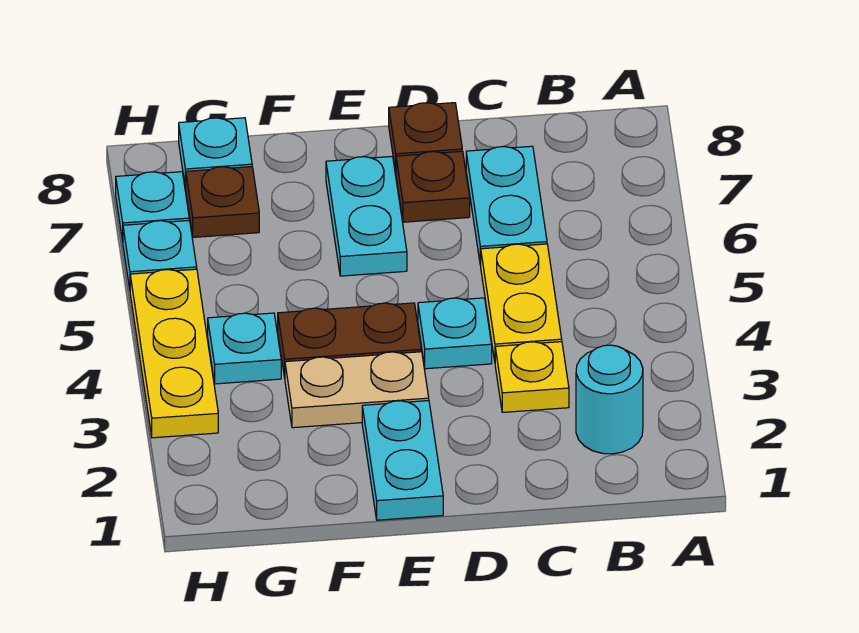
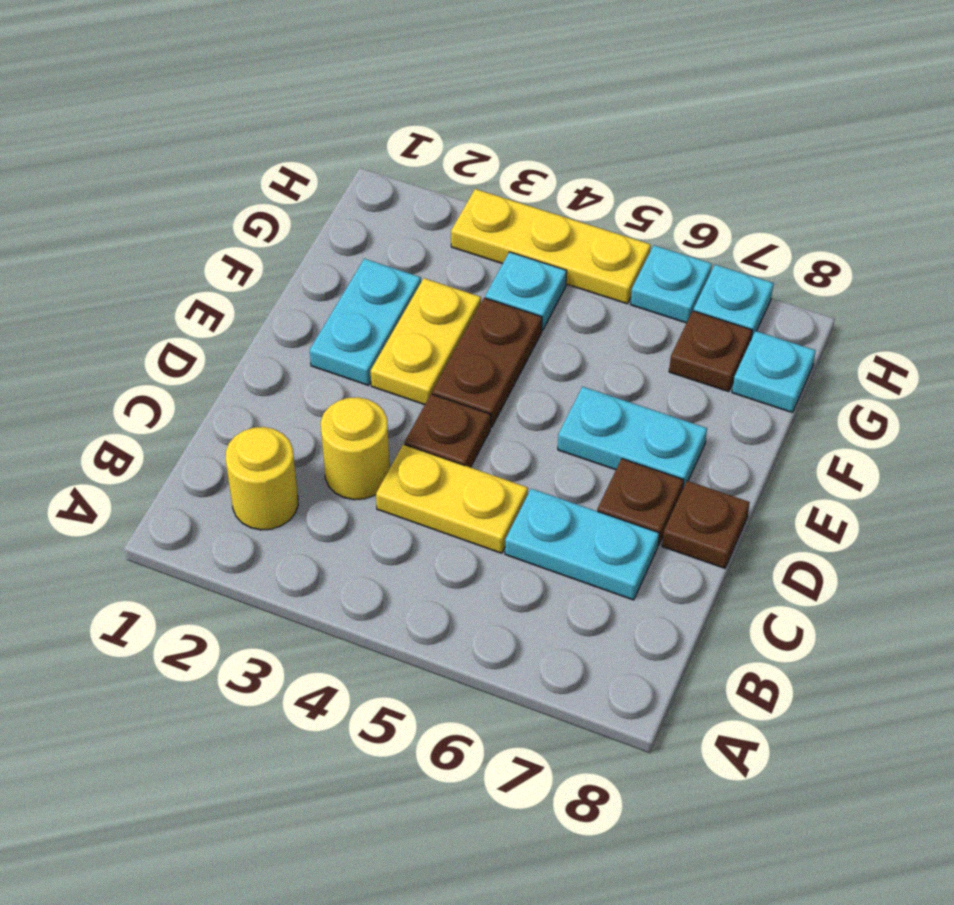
cyan 1x1 round brick [576,345,643,454] -> yellow 1x1 round brick [226,427,298,530]
yellow 1x1 plate [495,342,569,412] -> yellow 1x1 round brick [321,397,390,500]
cyan 1x1 plate [418,298,492,369] -> brown 1x1 plate [405,394,491,467]
cyan 1x2 plate [362,401,443,520] -> cyan 1x2 plate turned to [310,259,421,385]
tan 1x2 plate [285,352,429,428] -> yellow 1x2 plate [371,278,481,405]

